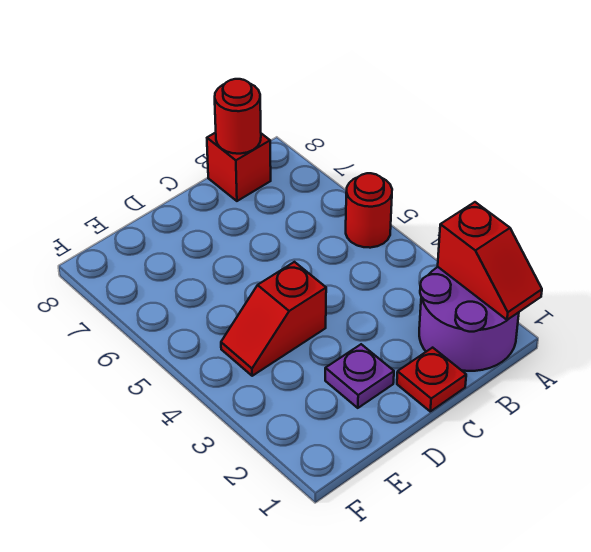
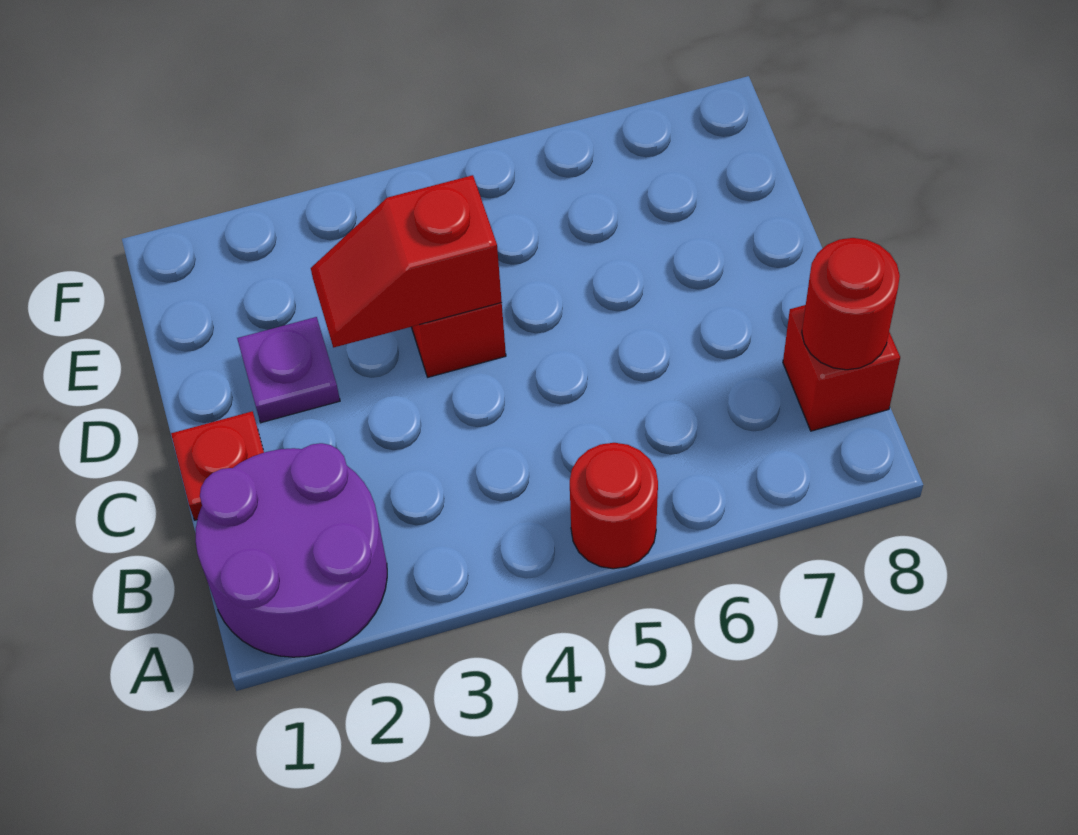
red 1x2 slope [438,202,542,320] -> red 1x2 slope moved to [311,175,502,348]

